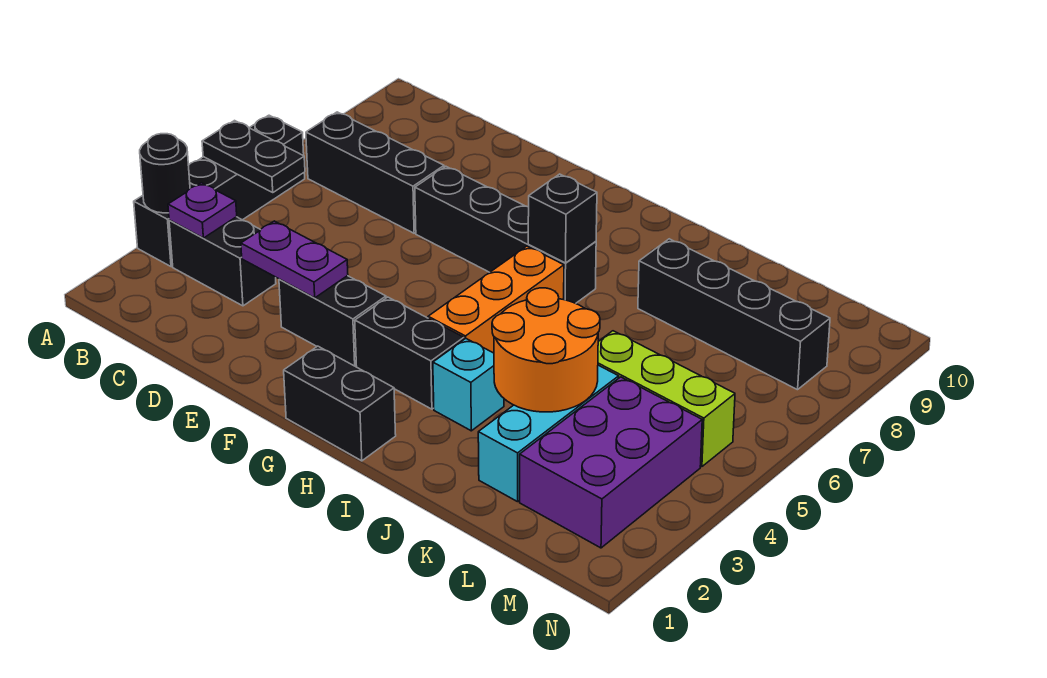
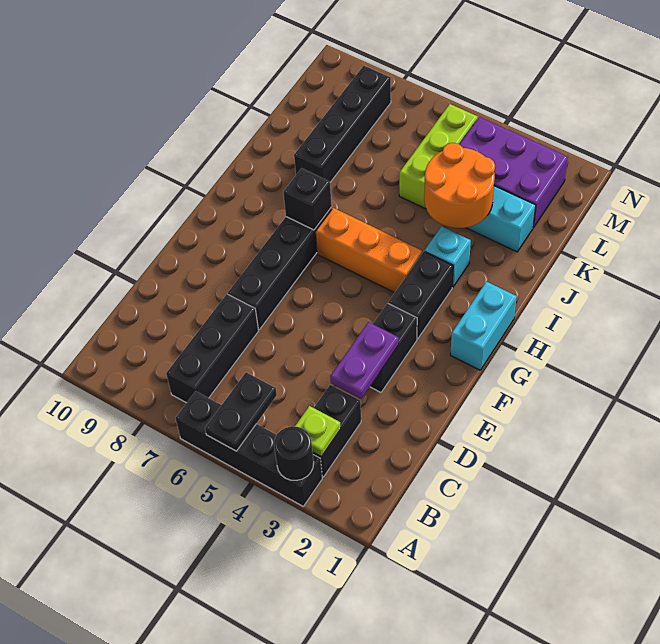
purple 1x1 plate [168,183,237,238] -> lime 1x1 plate [295,406,341,457]
black 1x2 brick [284,346,396,461] -> cyan 1x2 brick [450,282,517,370]

